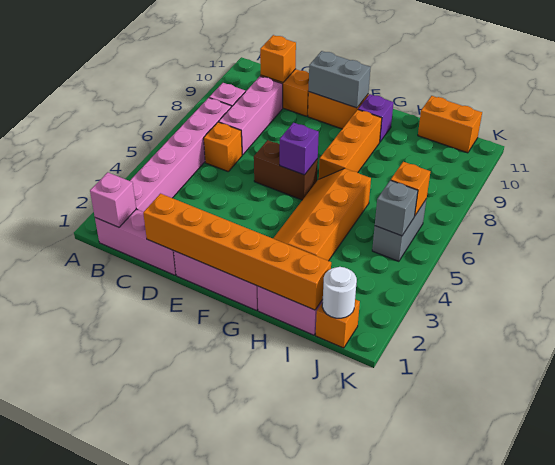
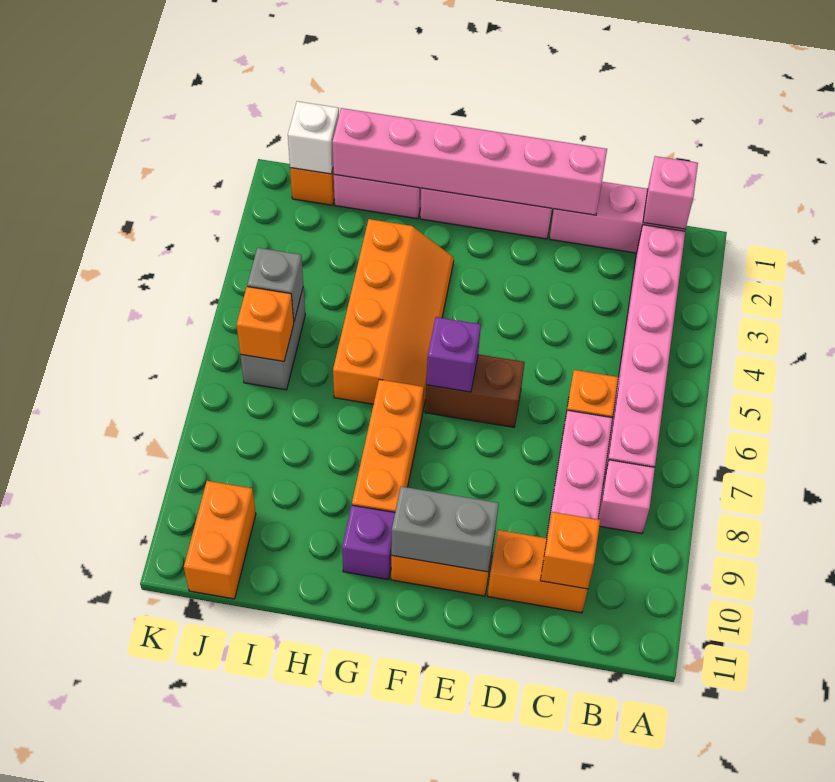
orange 1x6 brick [143,194,331,310] -> pink 1x6 brick [332,108,607,215]
orange 1x2 brick [418,96,482,153] -> orange 1x2 brick turned to [184,481,256,599]
white 1x1 round brick [322,267,357,318] -> white 1x1 brick [288,101,339,174]

